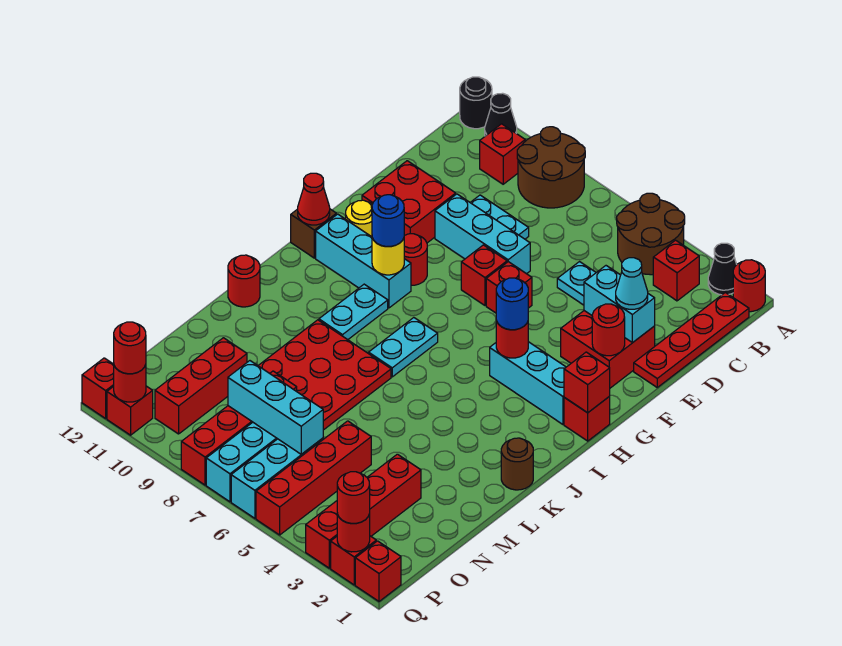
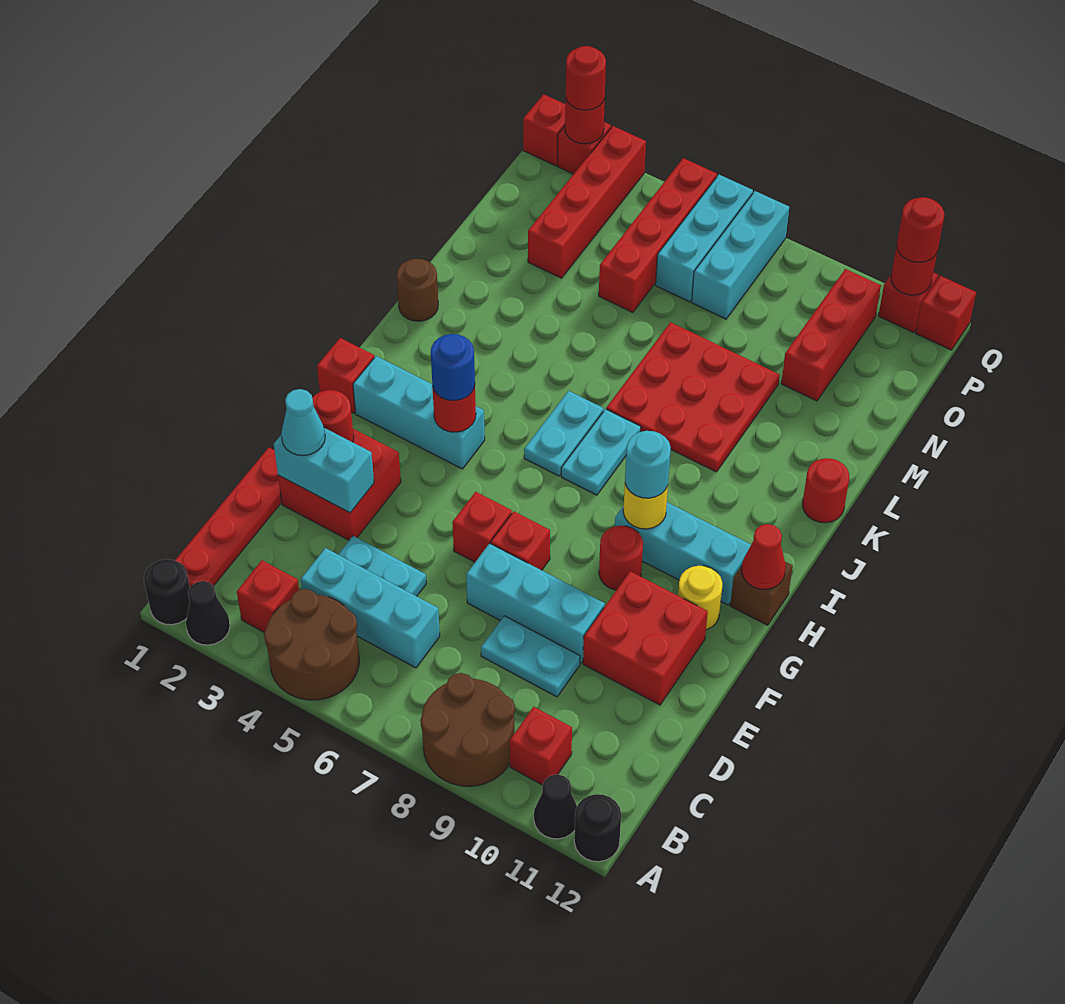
red 1x1 round brick [733,260,765,312] -> black 1x1 round brick [144,559,190,625]
red 1x1 brick [564,352,610,413] -> none
blue 1x1 round brick [372,195,404,247] -> cyan 1x1 round brick [625,431,671,498]
cyan 1x2 plate [319,284,388,340] -> cyan 1x2 plate moved to [524,391,604,476]
red 1x4 brick [181,371,297,485] -> none
cyan 1x3 brick [228,361,323,454] -> cyan 1x3 brick moved to [301,548,440,668]

